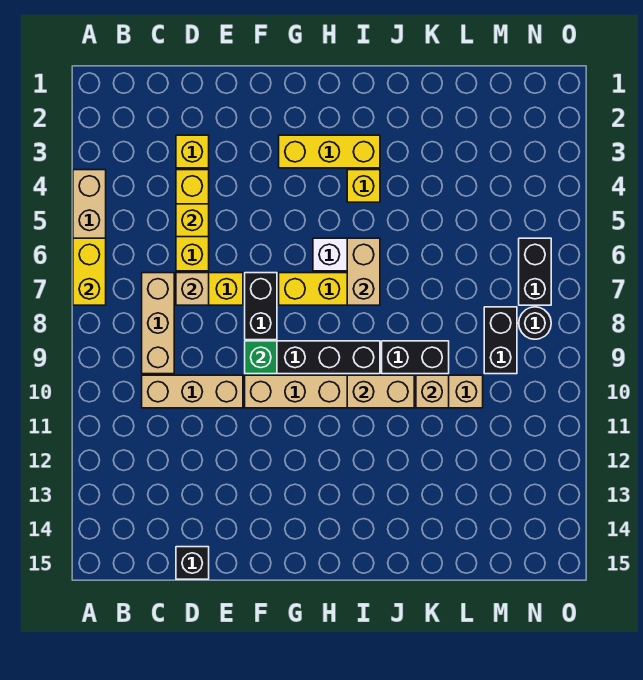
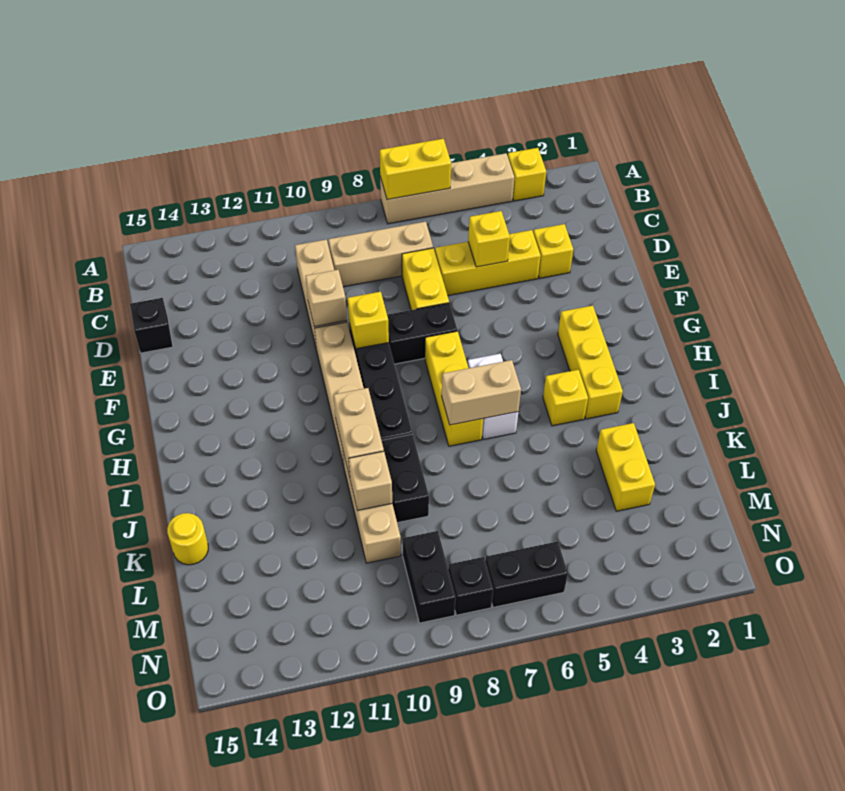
none -> yellow 1x1 brick [508,148,546,201]
tan 1x1 brick [176,273,209,305] -> tan 1x1 brick moved to [306,270,347,327]
green 1x1 brick [245,341,277,374] -> yellow 1x1 brick [348,292,389,349]
none -> yellow 1x2 brick [596,423,655,511]
none -> yellow 1x1 round brick [167,513,208,565]
black 1x2 brick [484,307,517,374] -> black 1x2 brick turned to [403,531,456,623]
black 1x1 round brick [519,307,551,339] -> black 1x1 brick [448,557,493,615]

